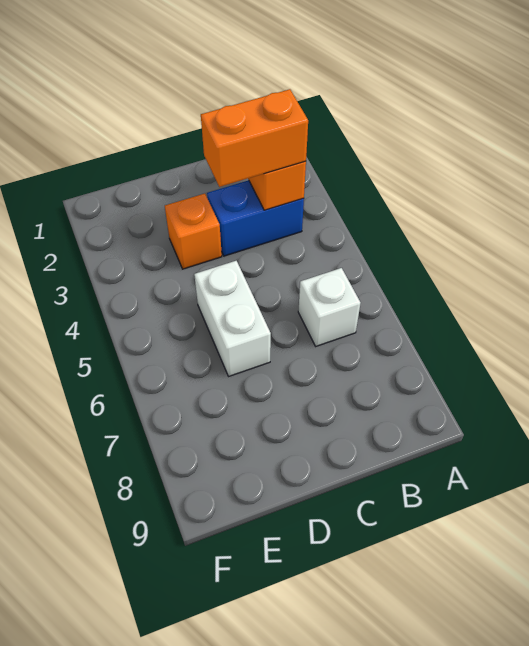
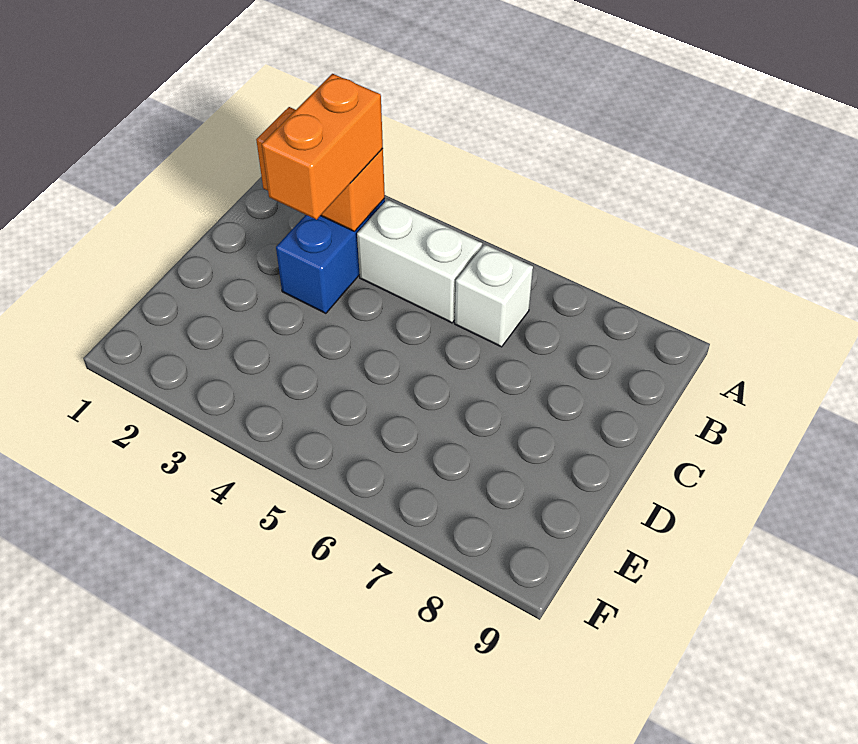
orange 1x1 brick [165,194,222,269] -> none
white 1x2 brick [194,261,271,376] -> white 1x2 brick moved to [357,200,482,323]

